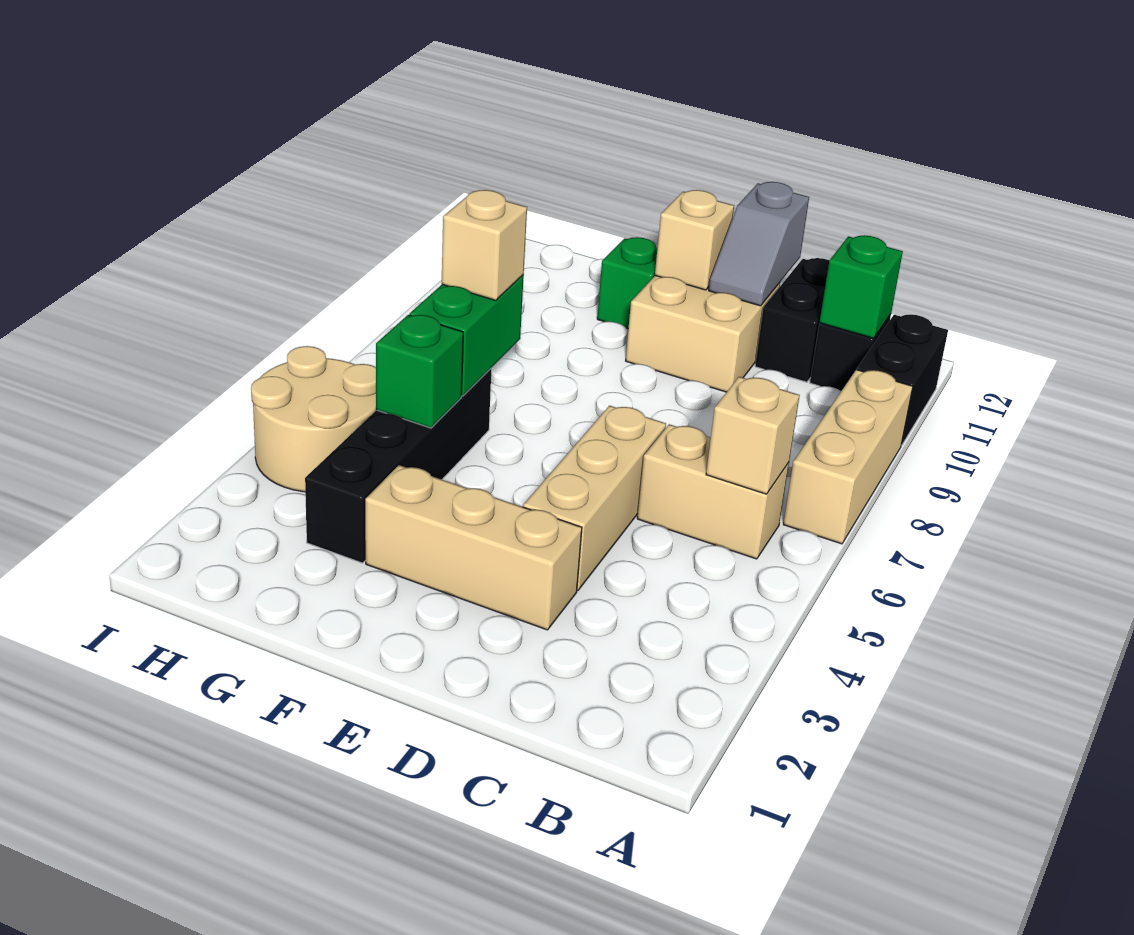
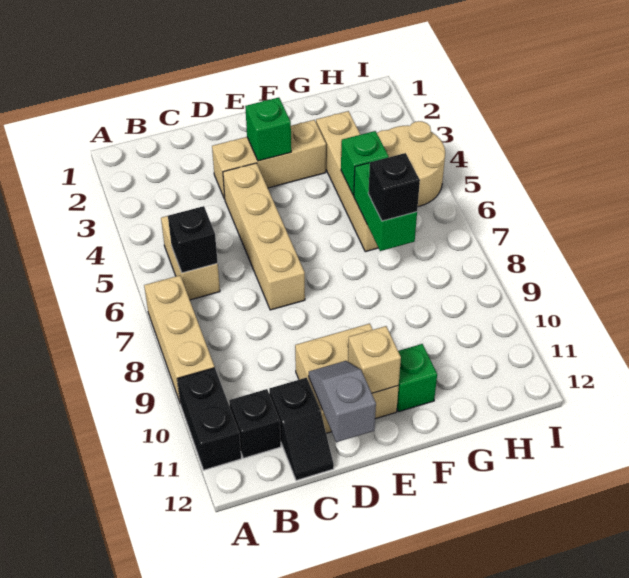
tan 1x2 brick [637,424,789,559] -> tan 1x2 brick turned to [161,216,220,300]
tan 1x1 brick [706,377,800,494] -> black 1x1 brick [168,206,218,273]
green 1x1 brick [819,235,903,338] -> green 1x1 brick moved to [245,98,291,161]
black 1x2 brick [755,258,829,382] -> black 1x2 slope [269,378,334,481]
tan 1x3 brick [523,406,666,590] -> tan 1x4 brick [223,163,305,310]
black 1x4 brick [305,369,491,563] -> tan 1x4 brick [316,111,378,252]
tan 1x1 brick [442,190,527,300] -> black 1x1 brick [368,153,420,221]

